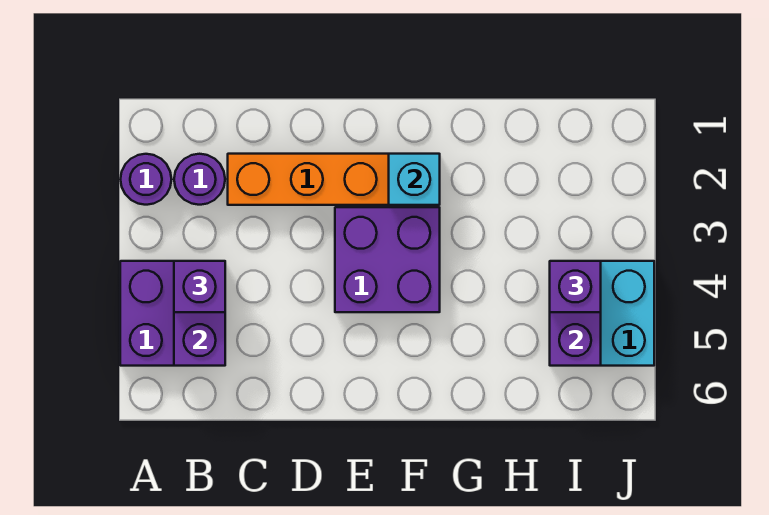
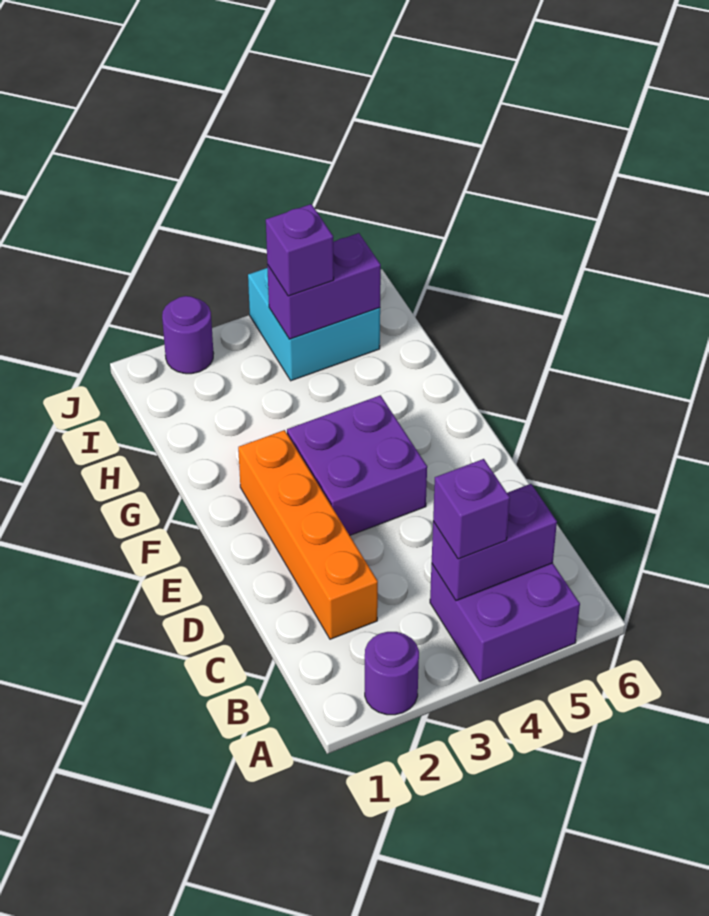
purple 1x1 round brick [174,154,225,205] -> purple 1x1 round brick moved to [162,296,214,374]
cyan 1x1 brick [389,154,440,205] -> none

